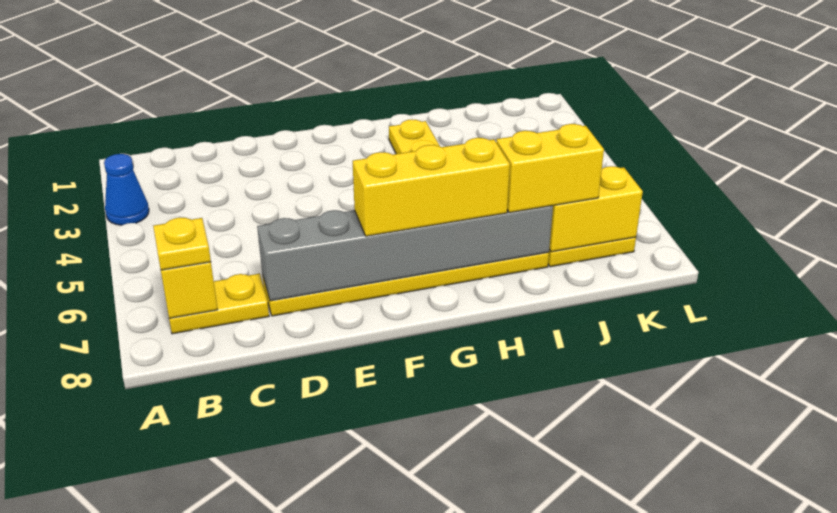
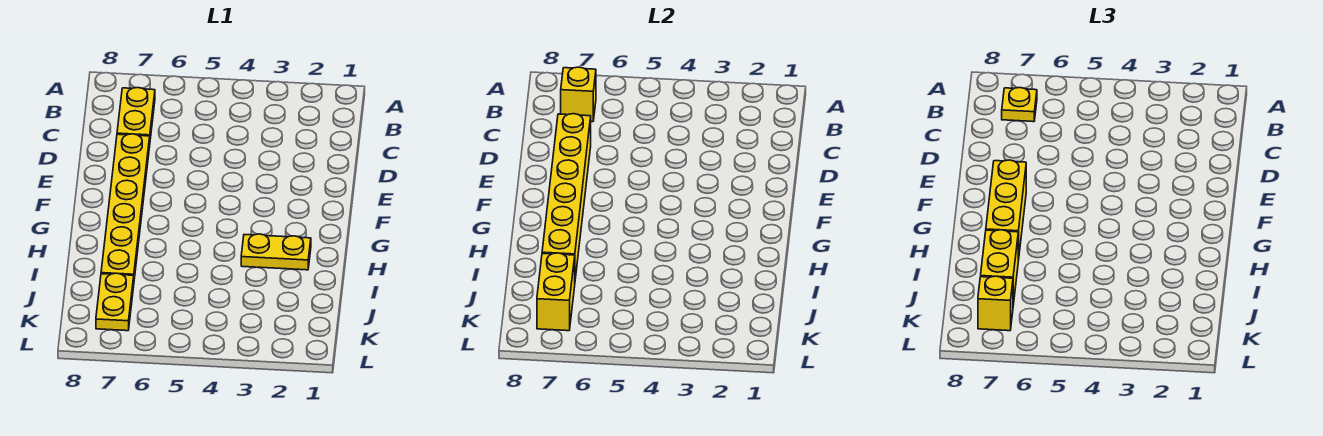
blue 1x1 cone [104,154,149,225] -> none
grey 1x6 brick [257,206,553,301] -> yellow 1x6 brick [542,114,591,279]
none -> yellow 1x1 brick [978,276,1013,331]

